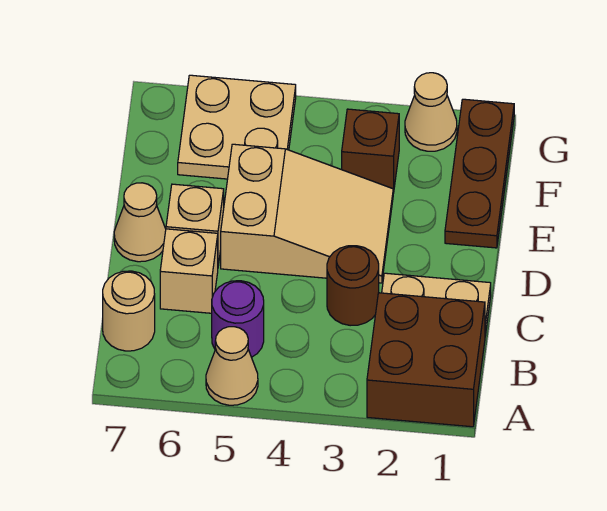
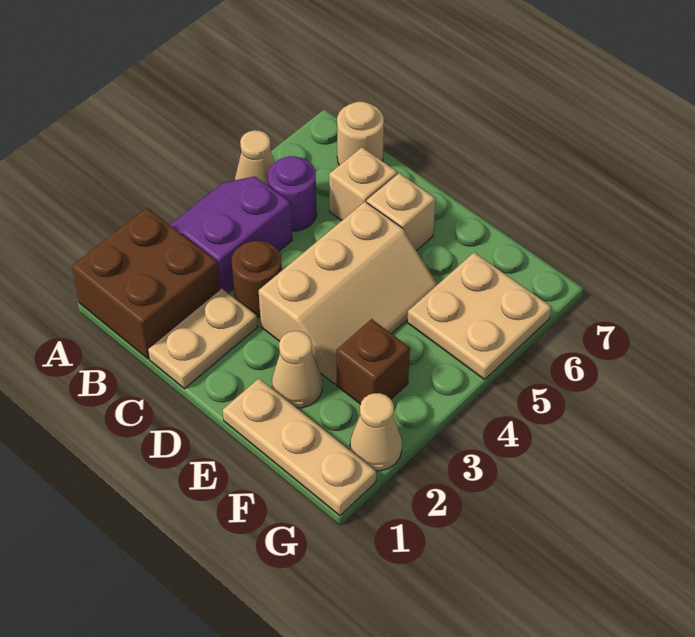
none -> purple 2x2 slope [170,176,292,293]
tan 2x3 slope [221,144,393,283] -> tan 2x3 slope turned to [259,202,438,384]
tan 1x1 cone [114,183,166,262] -> tan 1x1 cone moved to [272,331,322,408]
brown 1x3 plate [445,99,514,248] -> tan 1x3 plate [223,379,376,516]

